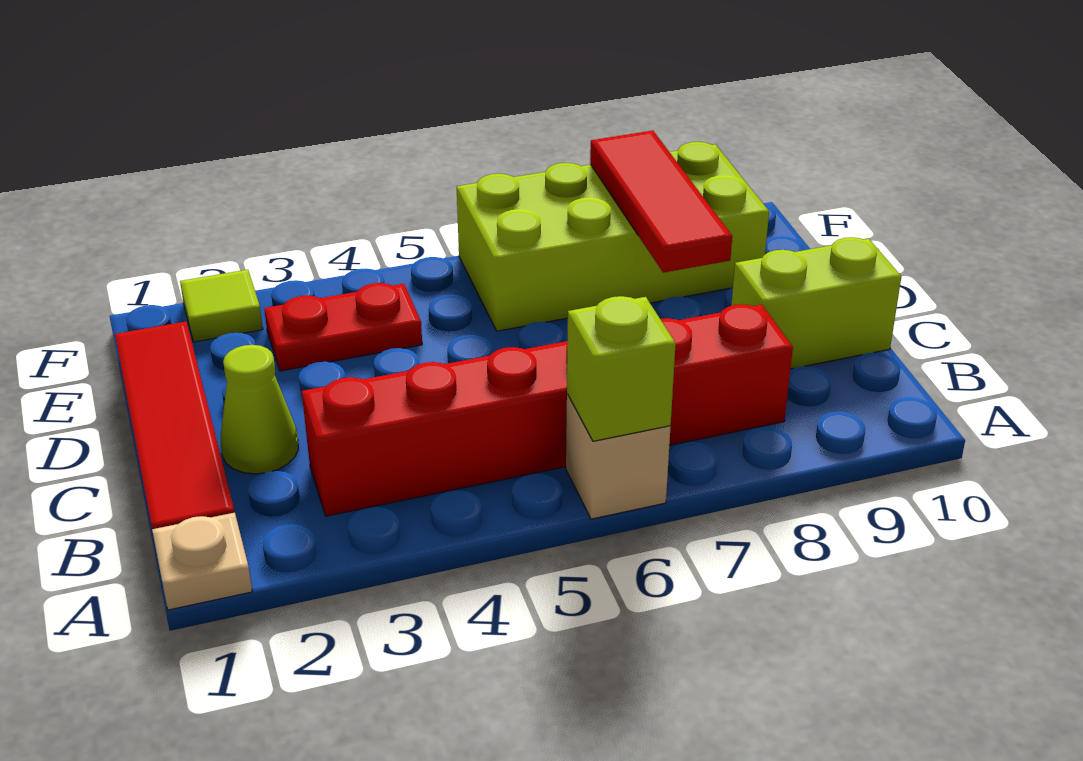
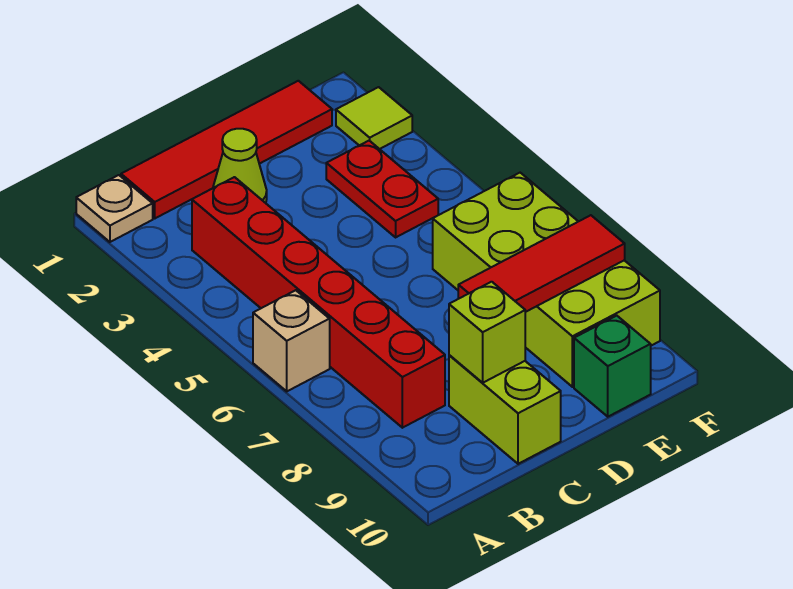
lime 1x1 brick [567,296,676,441] -> lime 1x1 brick moved to [449,282,525,383]
none -> green 1x1 brick [574,316,651,417]

